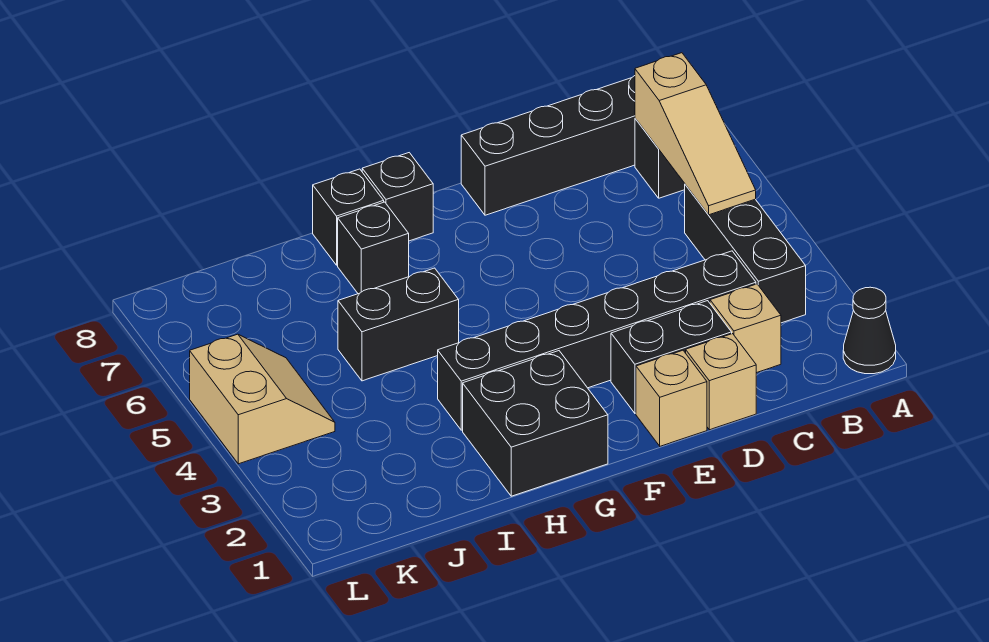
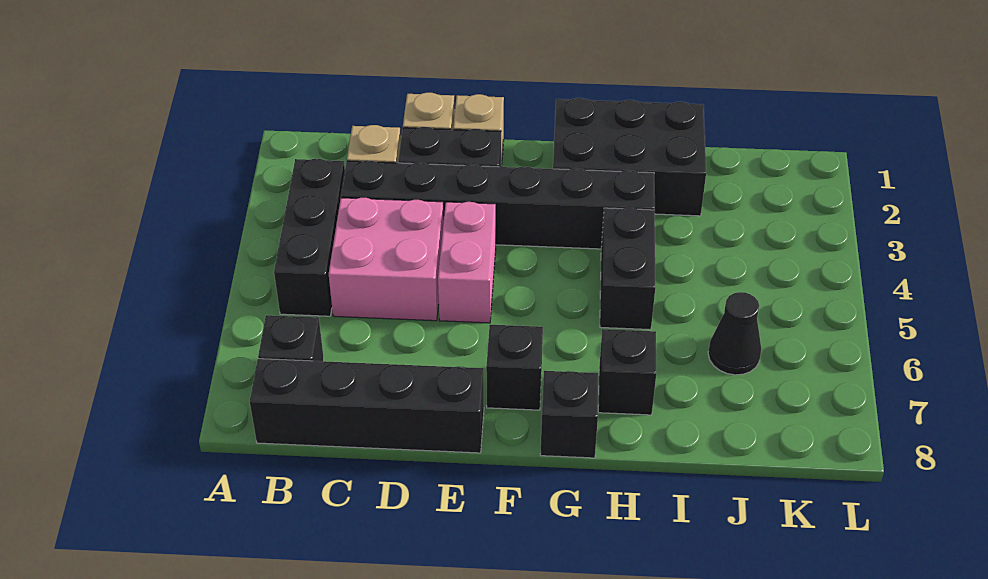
black 1x1 cone [843,287,896,374] -> black 1x1 cone moved to [708,292,761,375]
tan 1x3 slope [635,53,756,215] -> none
none -> pink 2x2 brick [329,198,444,321]
none -> pink 1x2 brick [438,202,496,323]
black 2x2 brick [463,351,608,496] -> black 2x3 brick [553,98,706,216]
black 1x2 brick [338,268,459,381] -> black 1x2 brick turned to [600,208,655,330]
black 1x1 brick [313,169,384,265] -> black 1x1 brick moved to [486,325,543,410]
tan 2x2 slope [190,334,335,464] -> none

